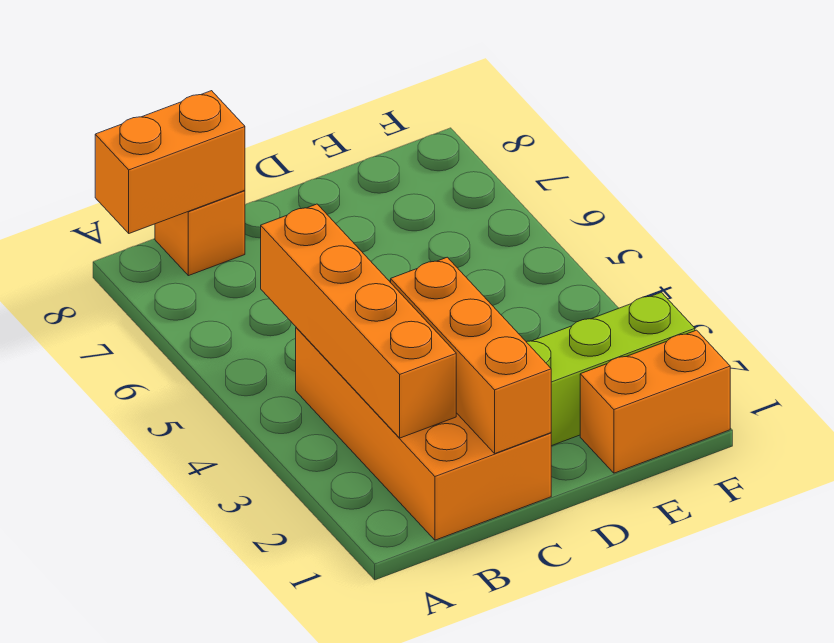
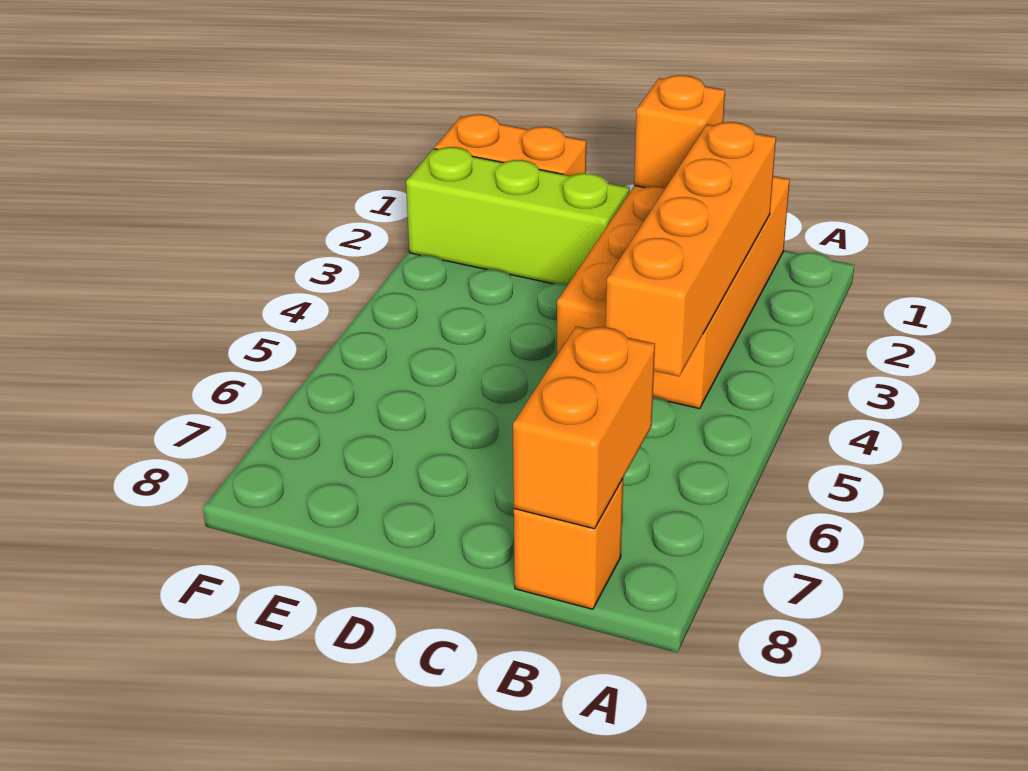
orange 1x2 brick [95,91,245,233] -> orange 1x2 brick turned to [513,326,655,529]
orange 1x3 brick [391,257,551,453] -> orange 1x1 brick [634,75,725,188]

